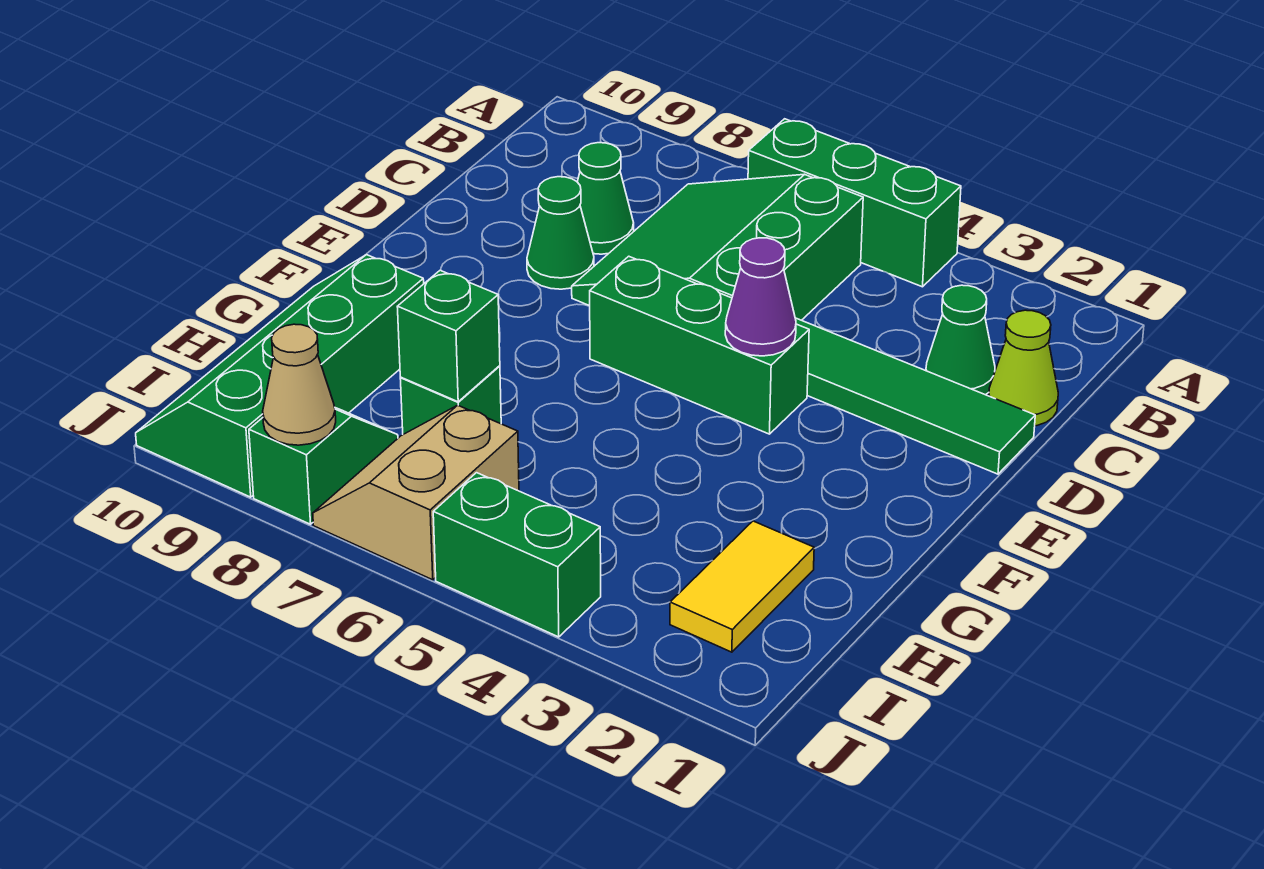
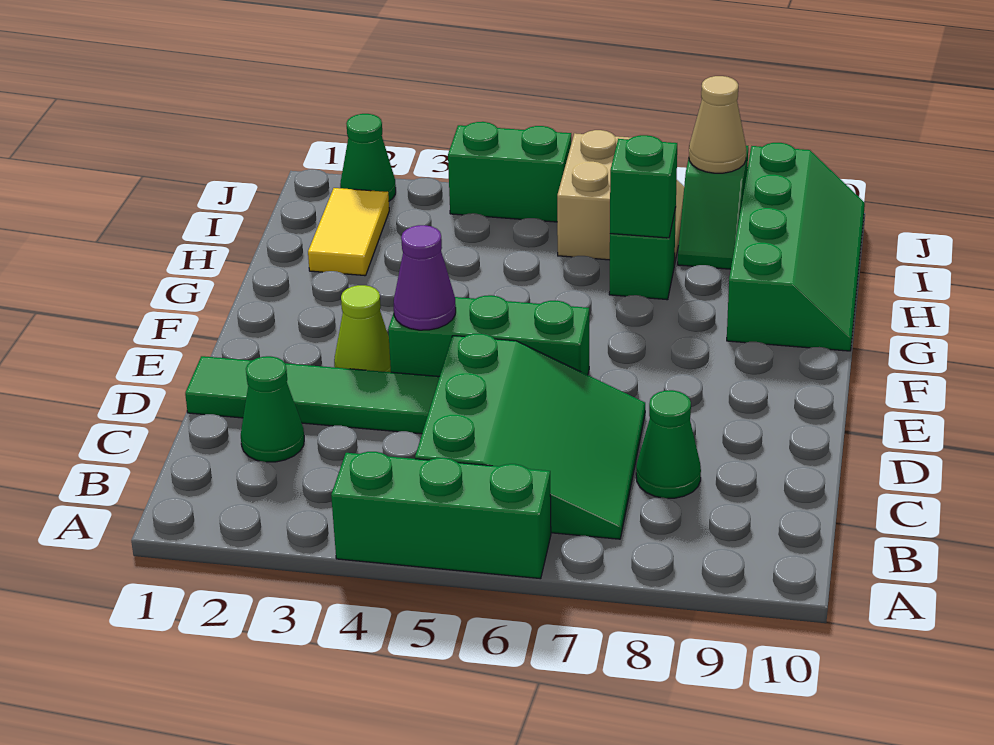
lime 1x1 cone [989,310,1058,426] -> lime 1x1 cone moved to [334,285,391,372]
green 1x1 cone [527,177,594,289] -> green 1x1 cone moved to [340,114,396,201]

